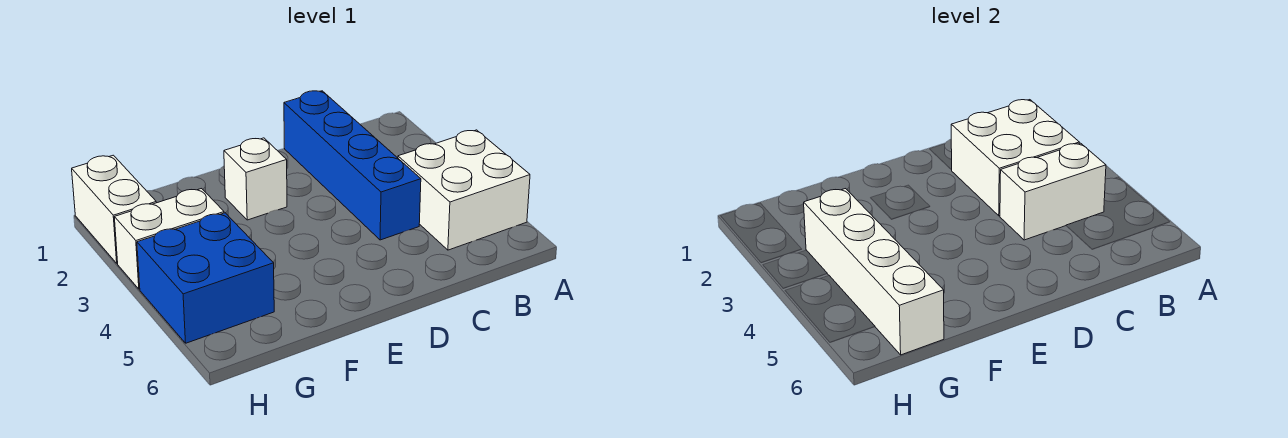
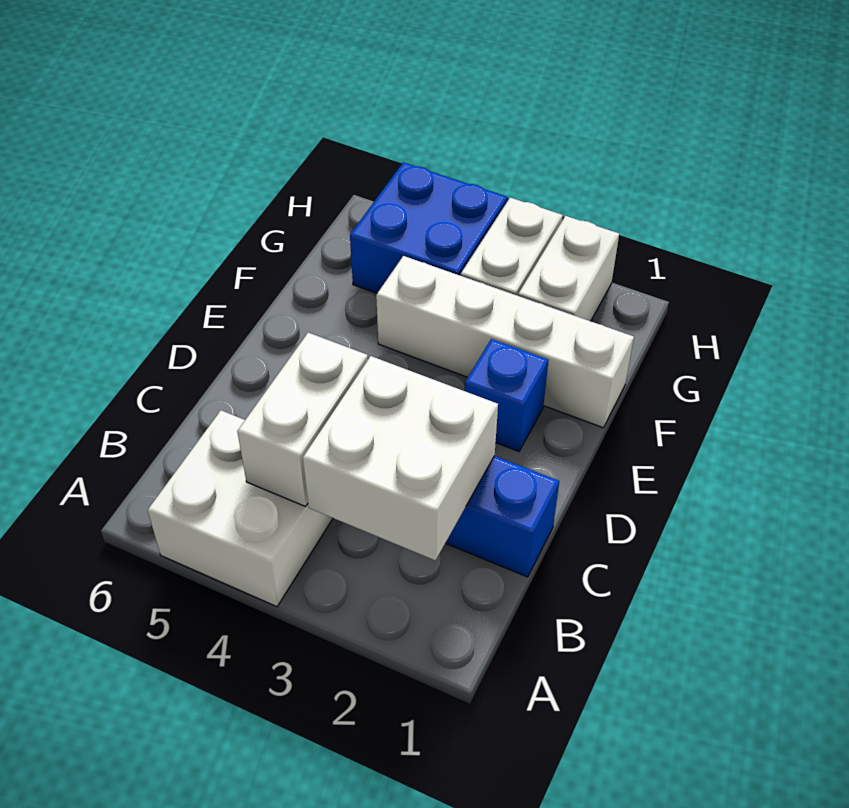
white 1x1 brick [224,138,287,220] -> blue 1x1 brick [465,339,549,452]
white 1x4 brick [804,189,944,355] -> white 1x4 brick moved to [376,256,634,428]
white 1x2 brick [72,155,156,263] -> white 1x2 brick turned to [518,216,619,321]

